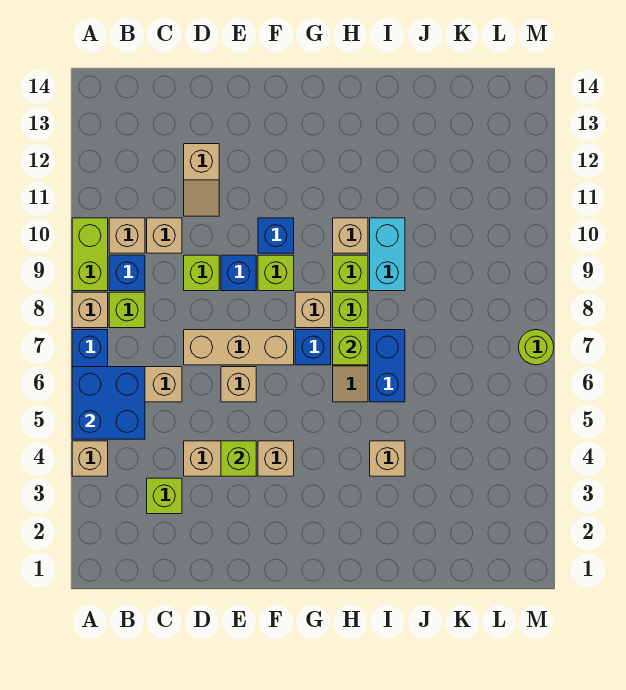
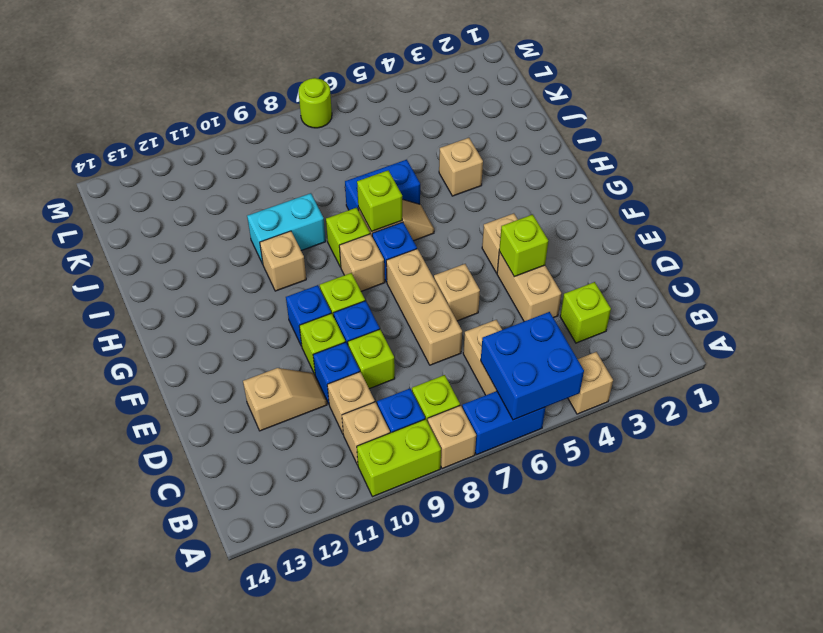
none -> blue 1x1 brick [313,342,360,404]
lime 1x1 brick [333,255,368,291] -> lime 1x1 brick moved to [299,313,345,374]

